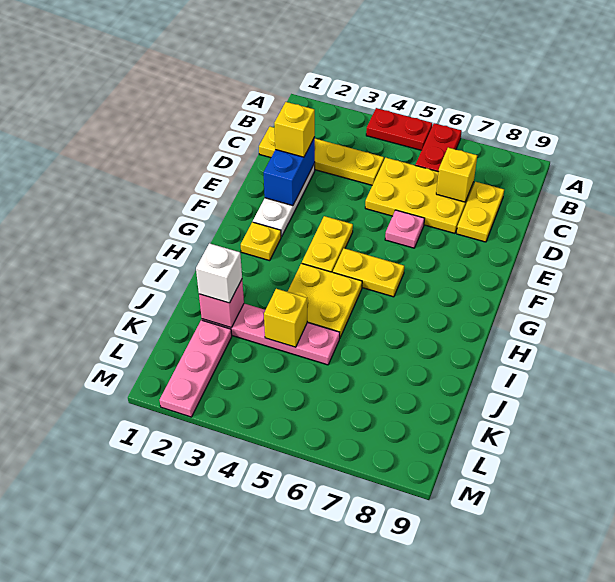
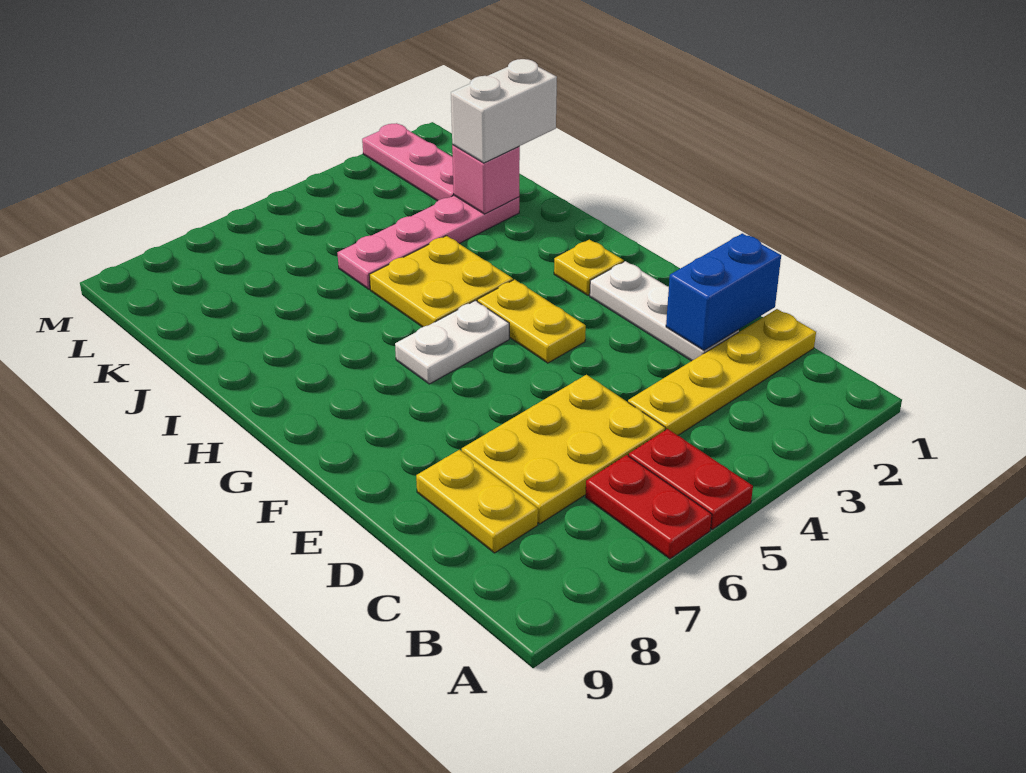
red 1x2 plate [366,108,432,150] -> red 1x2 plate turned to [628,429,753,529]
yellow 1x1 brick [436,148,477,202] -> none
blue 1x2 brick [264,137,315,206] -> blue 1x2 brick turned to [666,233,781,350]
yellow 1x1 brick [274,102,315,157] -> none
pink 1x1 plate [385,210,425,248] -> none
yellow 1x2 plate [333,248,404,297] -> white 1x2 plate [395,300,509,384]
white 1x1 brick [196,243,242,303] -> white 1x2 brick [451,59,557,163]
yellow 1x1 brick [264,289,307,347] -> none

